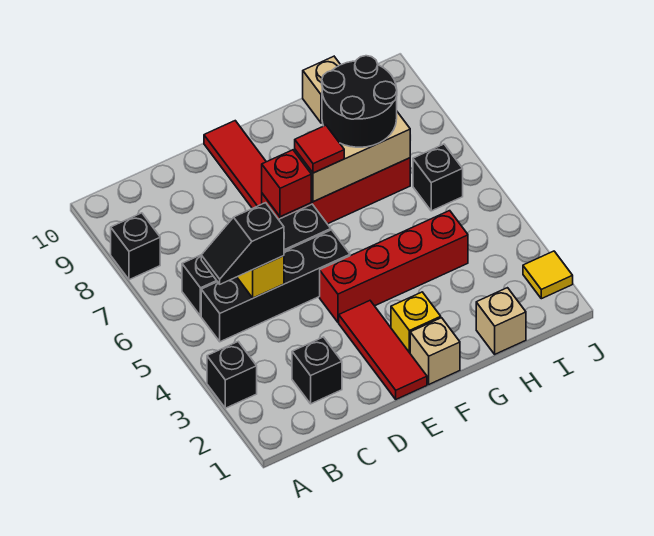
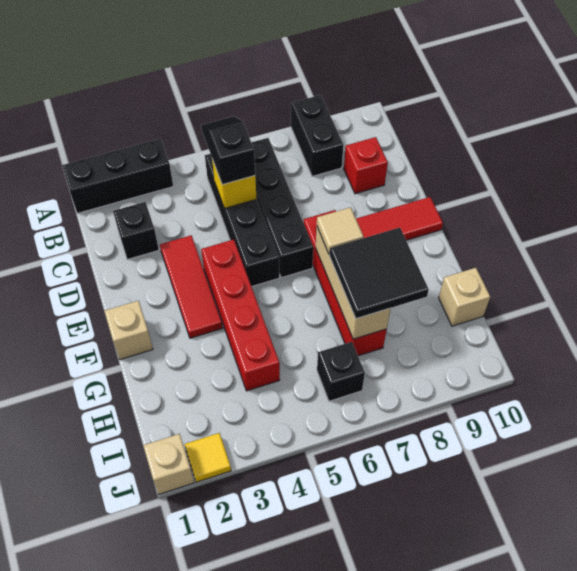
black 1x1 brick [207,342,257,408] -> black 1x3 brick [62,138,173,213]
black 1x1 brick [111,213,160,280] -> black 1x2 brick [291,95,343,176]
red 1x3 tile [339,301,427,399] -> red 1x3 tile turned to [160,235,223,338]
red 1x1 brick [262,150,311,217] -> red 1x1 brick moved to [344,137,388,194]
yellow 1x1 brick [391,292,441,353] -> none
red 1x1 tile [295,125,344,173] -> tan 1x1 tile [317,207,364,254]
black 2x2 round brick [322,56,397,147] -> black 2x2 tile [329,228,429,319]
tan 1x1 brick [476,288,526,354] -> tan 1x1 brick moved to [143,434,194,494]

